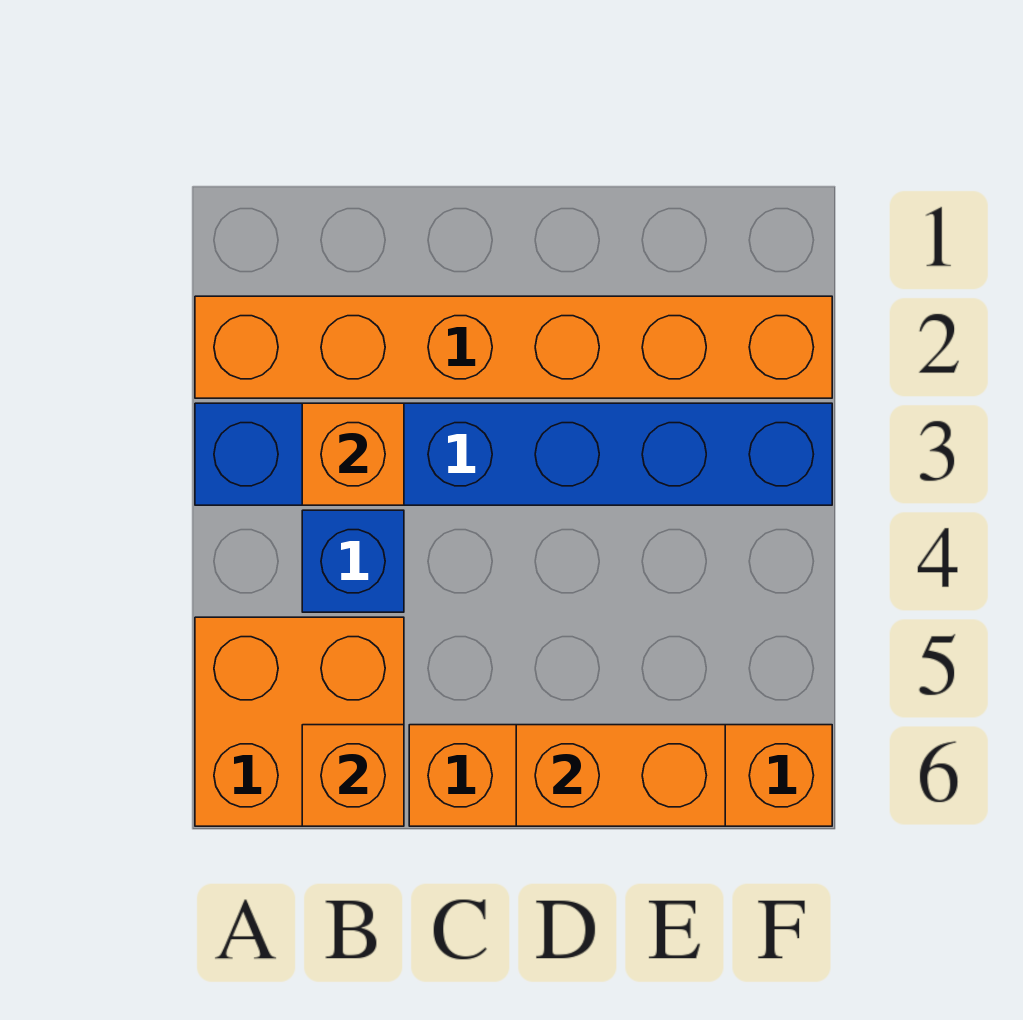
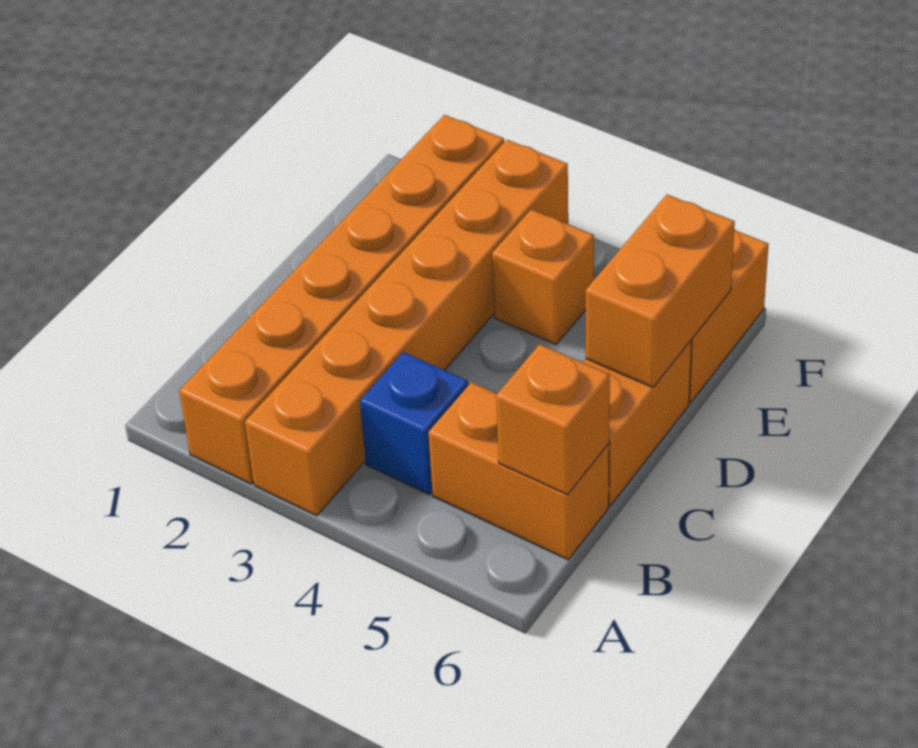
blue 1x6 brick [195,403,832,505] -> orange 1x6 brick [245,140,568,516]
orange 2x2 brick [195,617,404,826] -> orange 1x2 brick [428,382,609,560]
orange 1x1 brick [302,403,404,505] -> orange 1x1 brick moved to [492,209,594,344]

